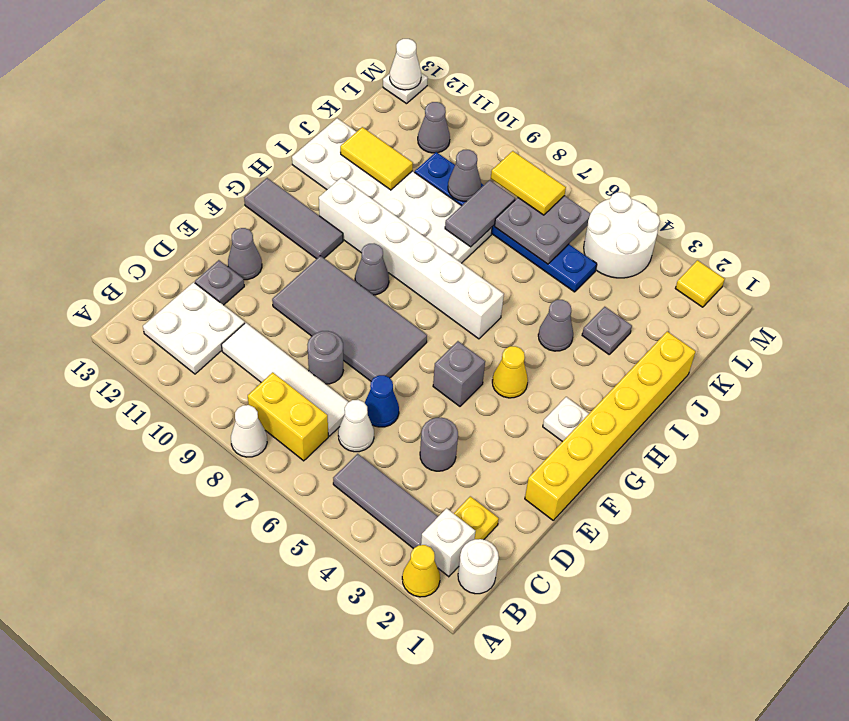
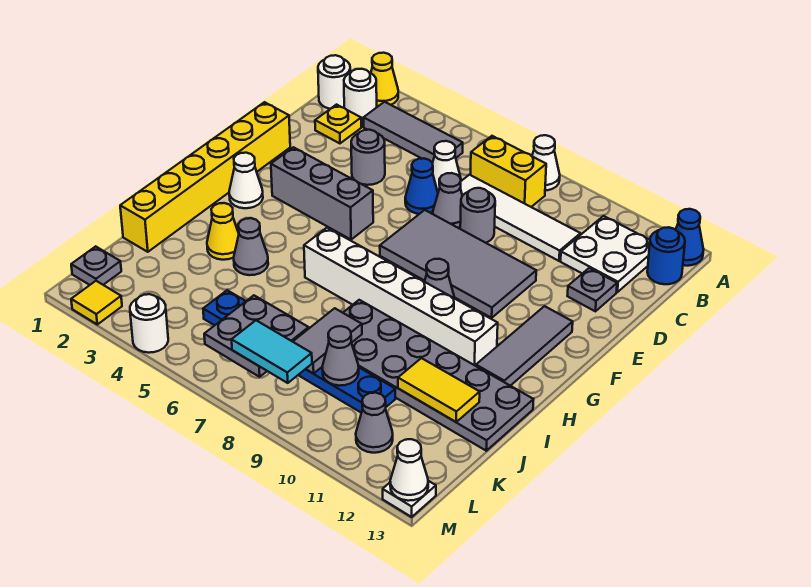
none -> blue 1x1 cone [676,209,704,266]
white 1x1 brick [421,508,475,577] -> white 1x1 round brick [344,69,377,123]
none -> blue 1x1 round brick [647,227,685,284]
grey 1x1 cone [228,228,262,280] -> grey 1x1 cone moved to [433,173,462,228]
grey 1x1 brick [433,341,485,406] -> grey 1x3 brick [271,147,373,239]
white 1x1 plate [543,397,589,442] -> white 1x1 cone [229,153,263,208]
yellow 1x1 cone [492,346,528,398] -> yellow 1x1 cone moved to [207,203,239,260]
grey 1x3 tile [244,178,343,259] -> grey 1x3 tile turned to [476,306,573,386]
white 2x6 plate [292,118,492,263] -> grey 2x6 plate [343,300,534,451]
grey 1x1 plate [582,307,632,354] -> grey 1x1 plate moved to [71,246,121,285]
white 2x2 round brick [584,192,660,278] -> white 1x1 round brick [130,294,168,353]
yellow 1x2 tile [491,151,566,215] -> cyan 1x2 tile [232,320,312,383]

